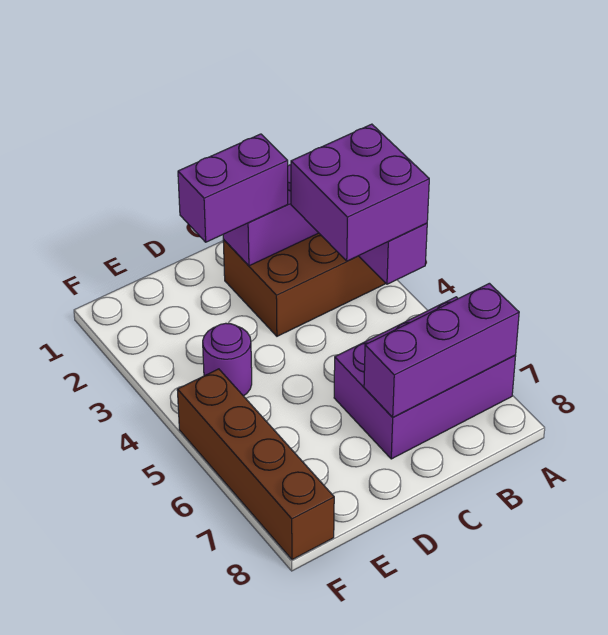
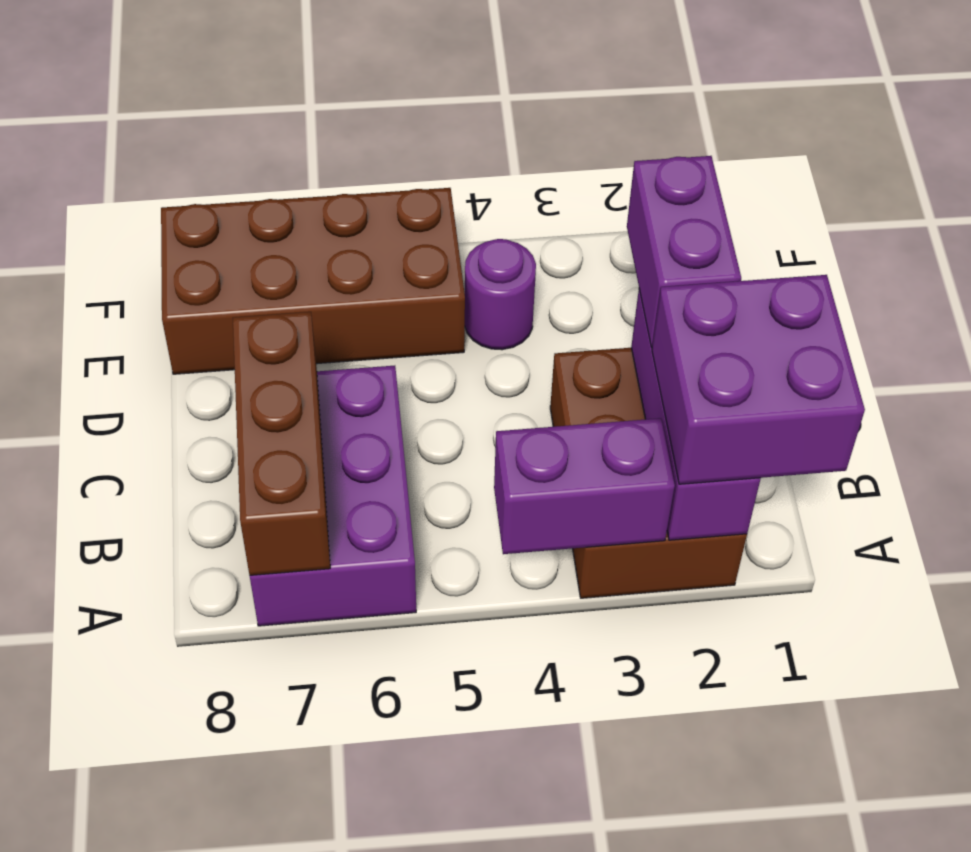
purple 2x2 brick [291,124,429,261] -> purple 2x2 brick moved to [652,275,865,484]
purple 1x3 brick [364,283,519,417] -> brown 1x3 brick [233,312,330,575]
brown 1x4 brick [177,369,334,560] -> brown 2x4 brick [161,188,465,374]

